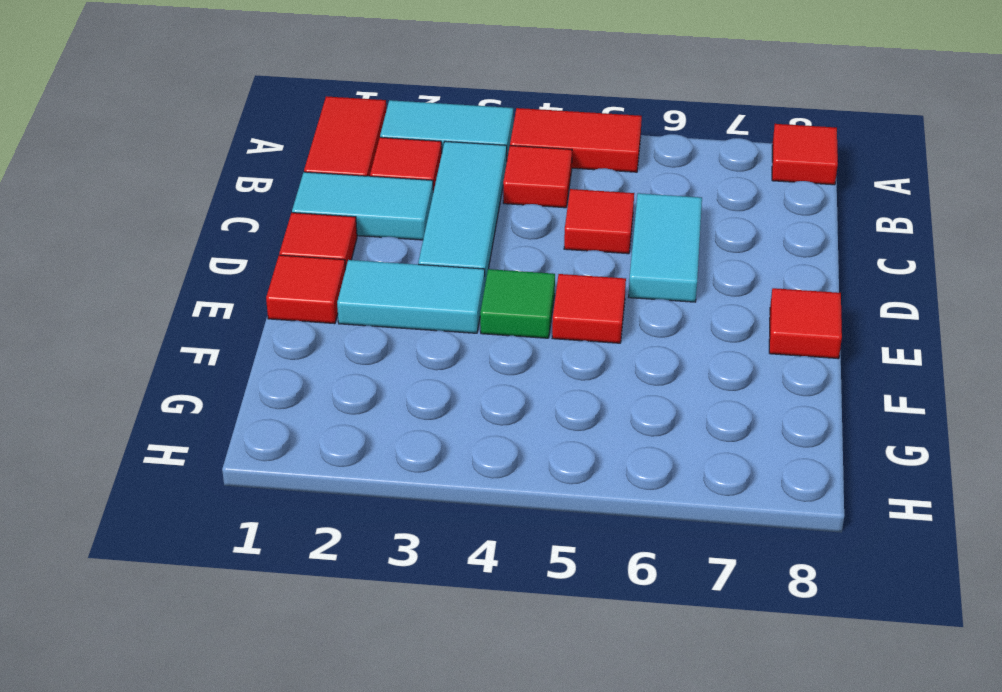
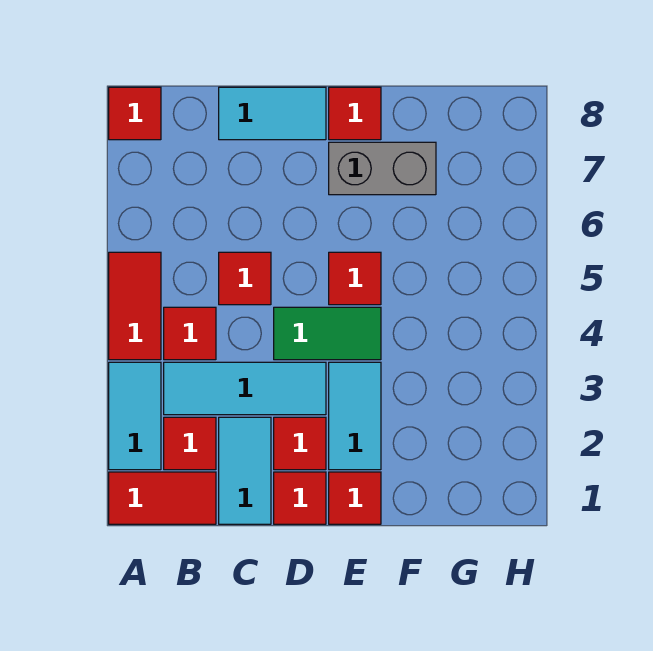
cyan 1x2 tile [629,193,702,302] -> cyan 1x2 tile moved to [219,87,326,140]
none -> red 1x1 tile [274,417,326,470]
green 1x1 tile [480,269,555,338] -> green 1x2 tile [274,307,381,360]
none -> grey 1x2 brick [329,142,436,195]

